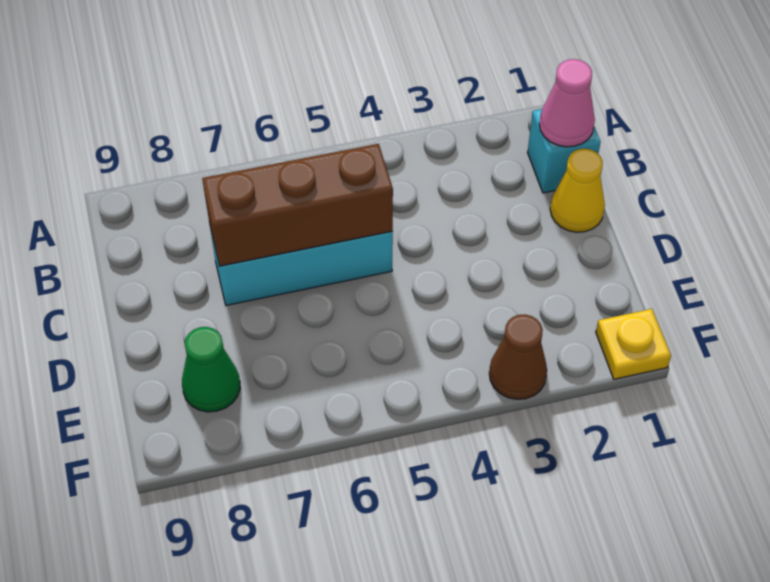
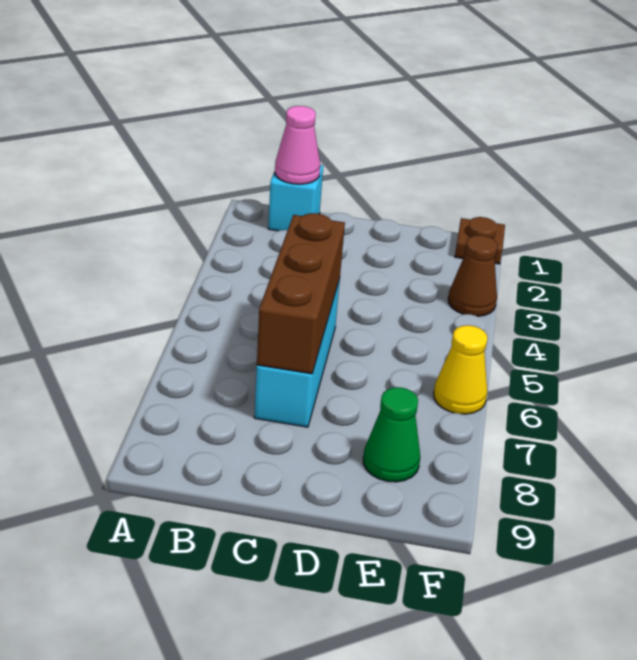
yellow 1x1 cone [550,149,605,232] -> yellow 1x1 cone moved to [434,325,487,414]
yellow 1x1 plate [596,309,671,379] -> brown 1x1 plate [455,217,505,264]

